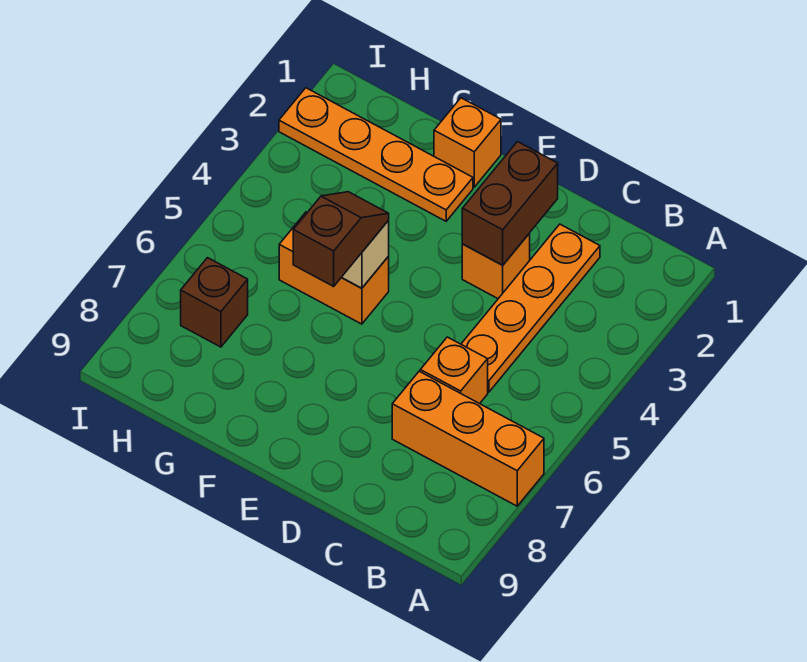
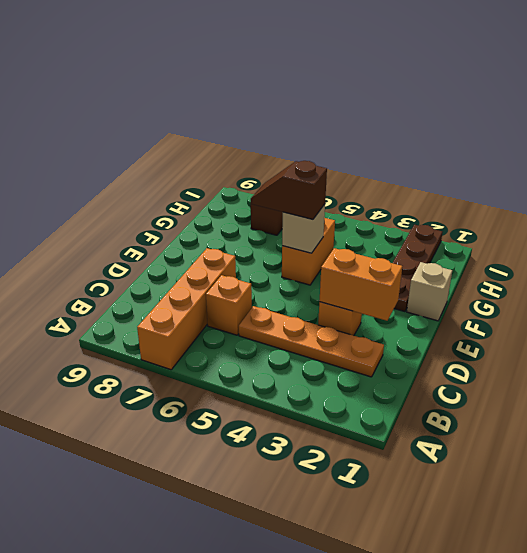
orange 1x3 brick [392,371,544,506] -> orange 1x4 brick [137,248,236,370]
brown 1x2 brick [462,142,558,265] -> orange 1x2 brick [319,248,402,321]
orange 1x1 brick [434,98,501,187] -> tan 1x1 brick [407,262,452,321]
orange 1x4 plate [279,88,473,221] -> brown 1x4 plate [393,225,442,312]
brown 1x2 slope [293,192,389,286] -> brown 1x2 slope turned to [252,161,327,220]

